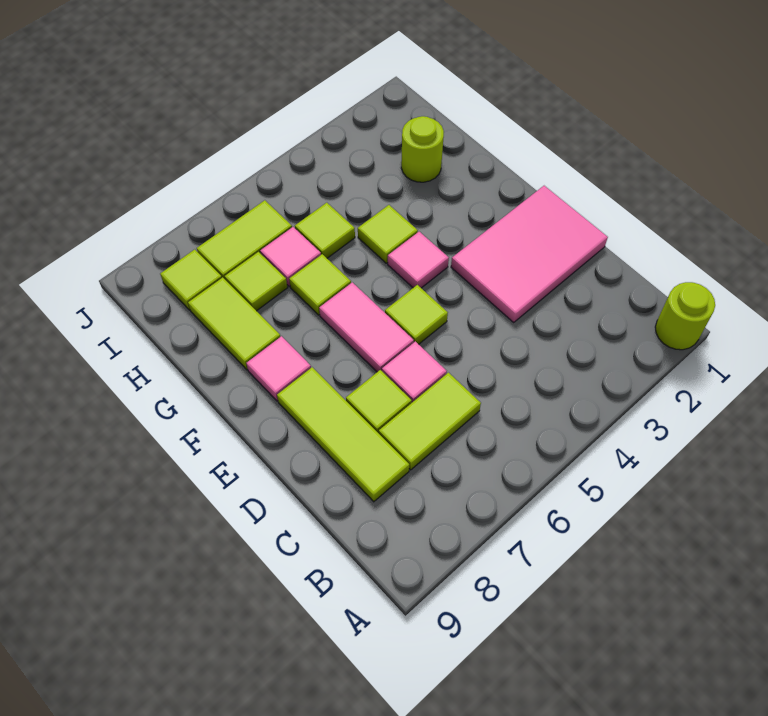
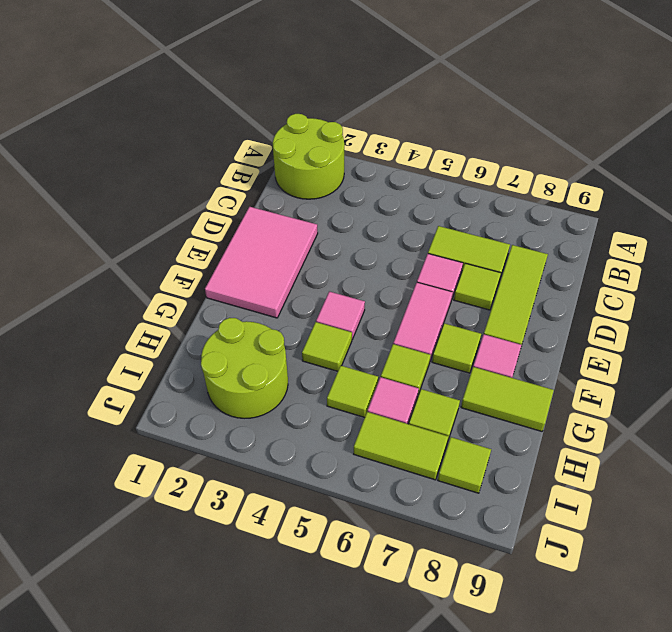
lime 1x1 round brick [655,282,715,350] -> lime 2x2 round brick [273,114,344,199]
pink 2x3 tile [451,186,608,322] -> pink 2x3 tile turned to [205,207,318,318]
lime 1x1 tile [385,285,448,344] -> lime 1x1 tile moved to [432,323,481,373]
lime 1x2 tile [188,277,280,370] -> lime 1x2 tile turned to [461,367,554,431]
lime 1x1 round brick [401,116,444,182] -> lime 2x2 round brick [201,318,288,418]

